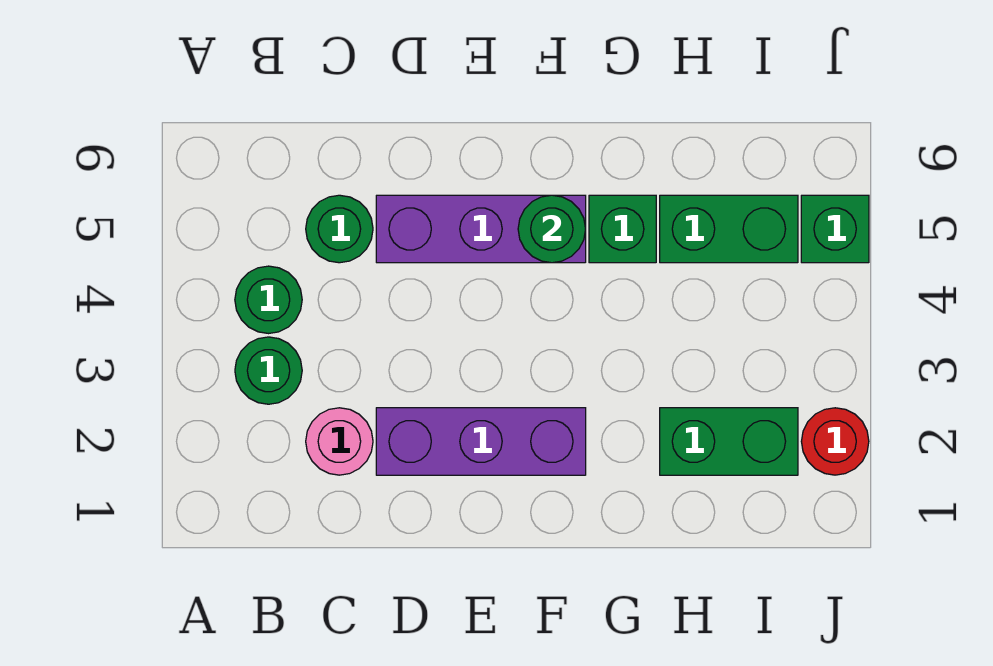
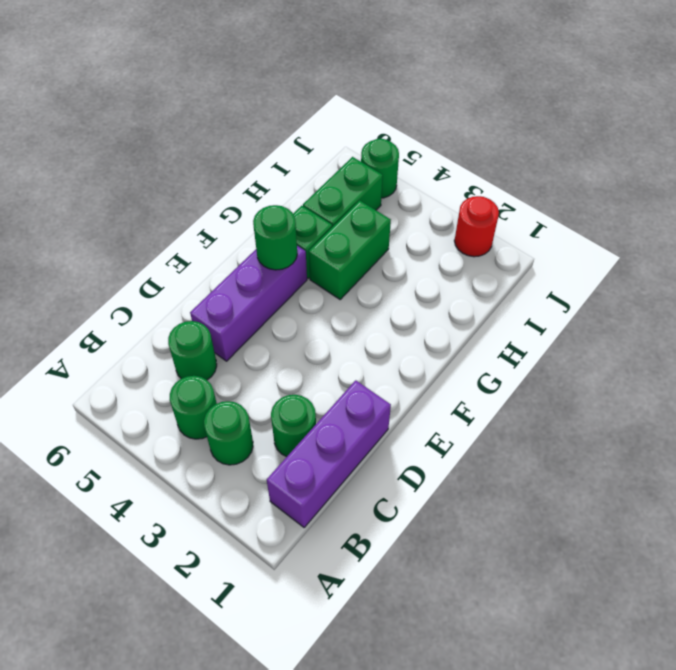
pink 1x1 round brick [306,408,373,475] -> green 1x1 round brick [271,395,316,457]
purple 1x3 brick [376,408,586,475] -> purple 1x3 brick moved to [267,380,391,527]
green 1x2 brick [660,408,798,475] -> green 1x2 brick moved to [309,200,391,299]
green 1x1 brick [801,195,869,263] -> green 1x1 round brick [361,139,399,198]

